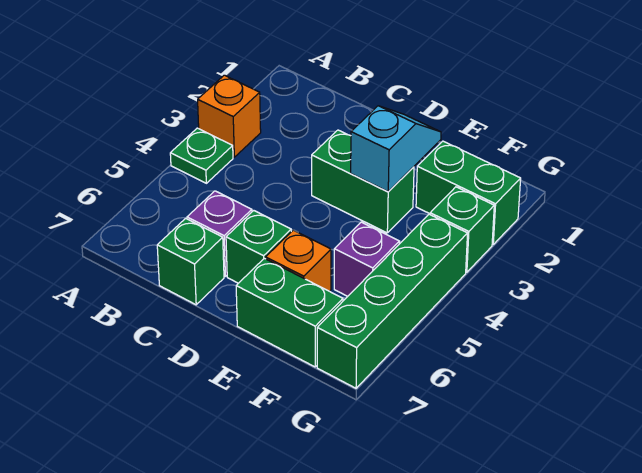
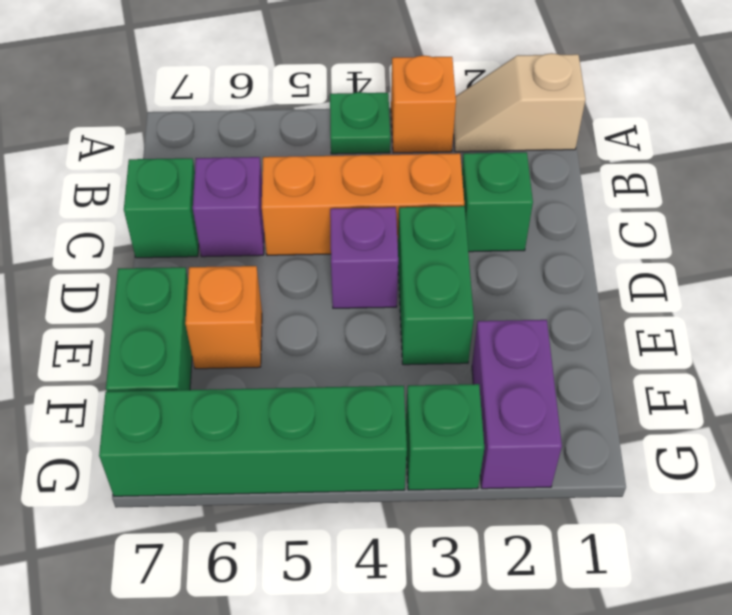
none -> tan 1x2 slope [453,53,586,152]
none -> orange 1x3 brick [262,153,464,255]
green 1x1 brick [226,211,291,283] -> green 1x1 brick moved to [462,152,533,252]
cyan 1x2 slope [351,106,441,192] -> none
green 1x2 brick [416,141,521,244] -> purple 1x2 brick [472,320,562,489]
purple 1x1 brick [334,222,399,296] -> purple 1x1 brick moved to [330,207,398,308]

